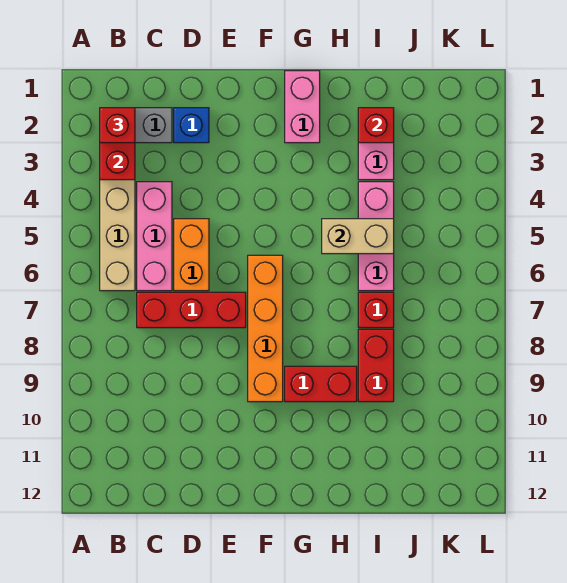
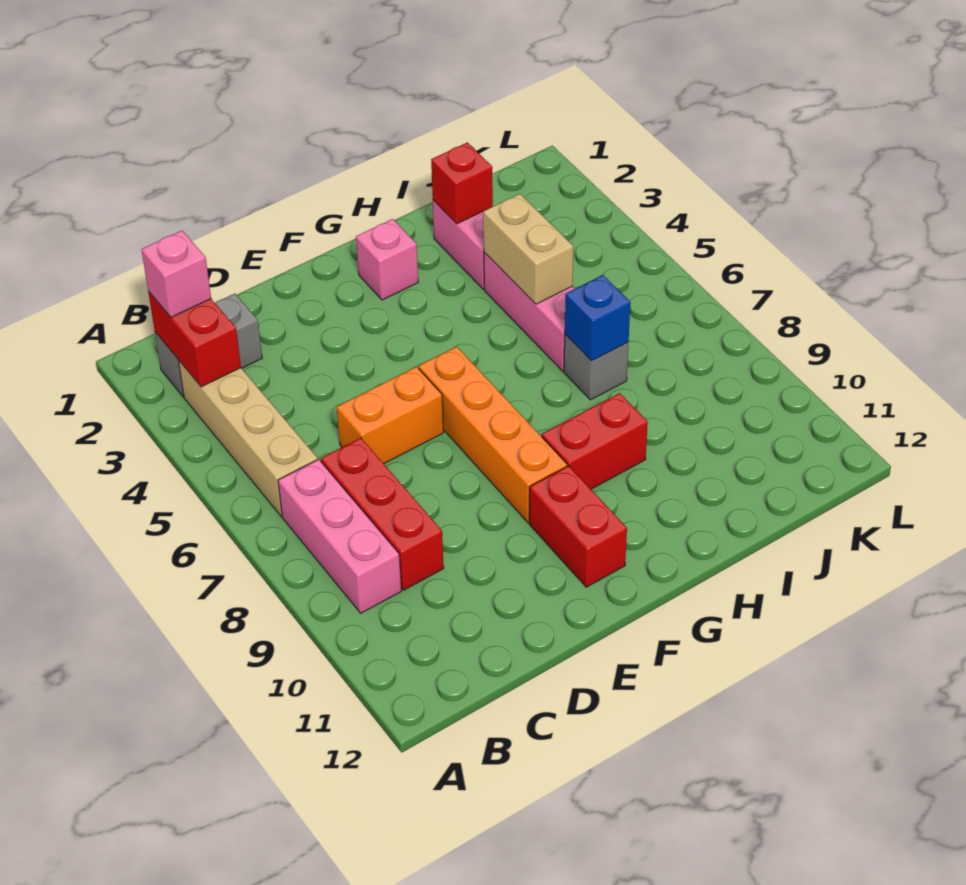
red 1x1 brick [100,108,135,143] -> pink 1x1 brick [141,231,211,317]
pink 1x3 brick [137,182,172,291] -> pink 1x3 brick moved to [278,459,401,613]
red 1x3 brick [137,292,246,328] -> red 1x3 brick turned to [321,438,444,590]
blue 1x1 brick [174,108,209,143] -> blue 1x1 brick moved to [565,275,630,361]
orange 1x2 brick [174,219,209,291] -> orange 1x2 brick turned to [337,367,444,464]
pink 1x2 brick [285,71,320,143] -> pink 1x1 brick [356,219,418,300]
tan 1x2 brick [322,219,394,254] -> tan 1x2 brick turned to [483,194,573,304]
red 1x1 brick [358,292,394,328] -> grey 1x1 brick [564,335,629,400]
red 1x2 brick [358,329,394,402] -> red 1x2 brick moved to [529,466,627,587]

